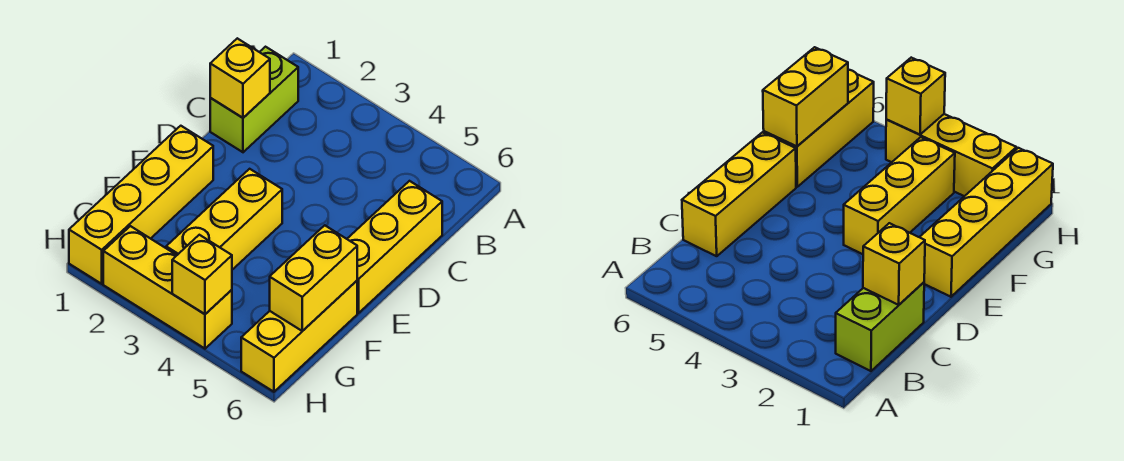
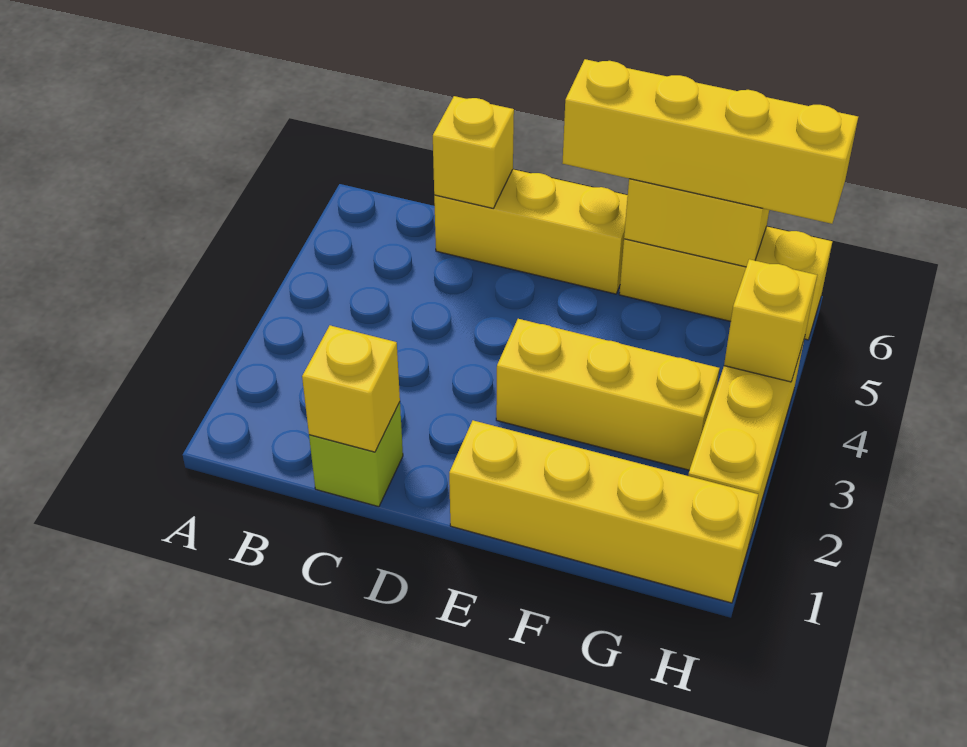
lime 1x2 brick [210,47,298,152] -> lime 1x1 brick [309,402,403,507]
none -> yellow 1x1 brick [433,96,514,208]
none -> yellow 1x4 brick [563,59,858,224]

